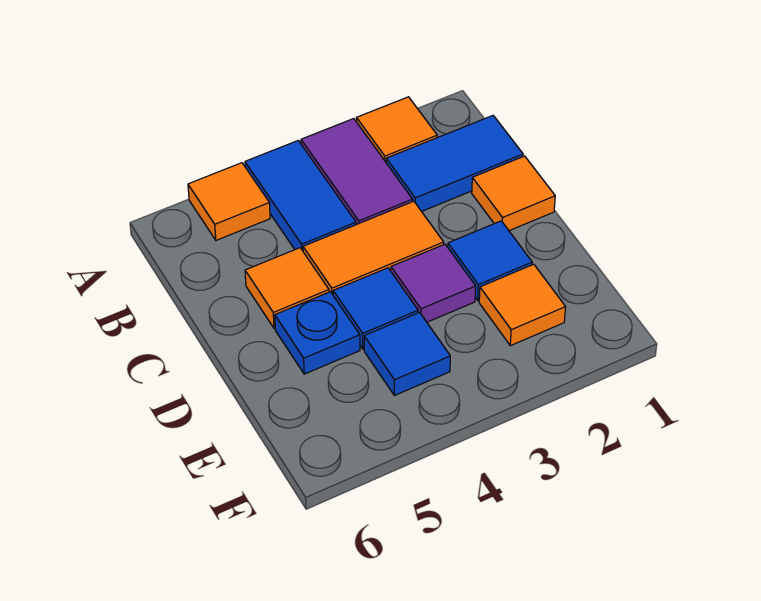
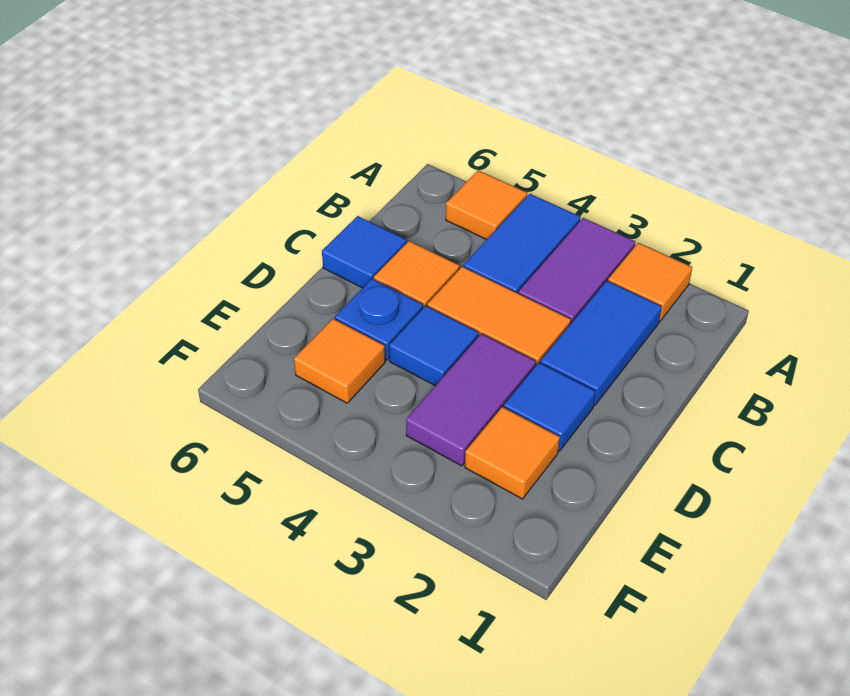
blue 1x2 tile [386,116,523,211] -> blue 1x2 tile turned to [540,281,662,406]
orange 1x1 tile [472,156,555,231] -> orange 1x1 tile moved to [294,319,385,403]
purple 1x1 tile [391,244,476,322] -> purple 1x2 tile [406,334,536,466]
blue 1x1 tile [364,312,450,396] -> blue 1x1 tile moved to [322,216,407,288]

